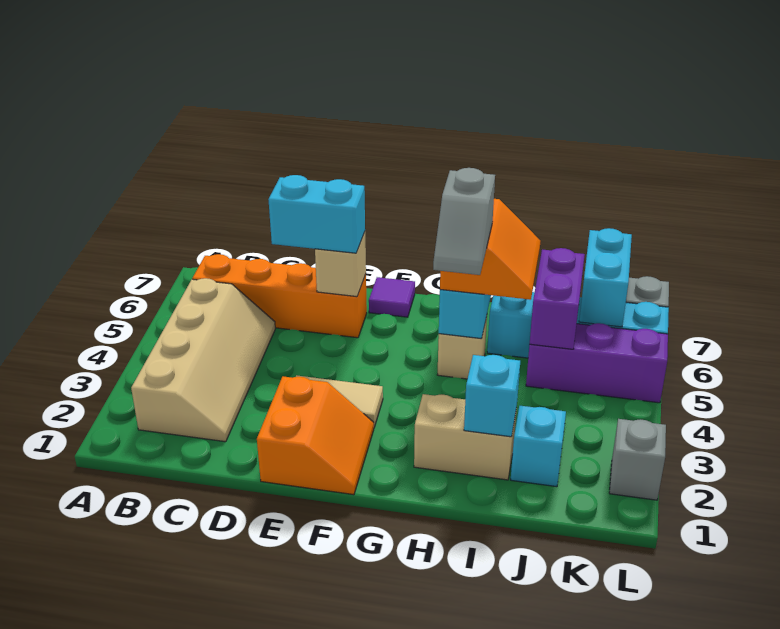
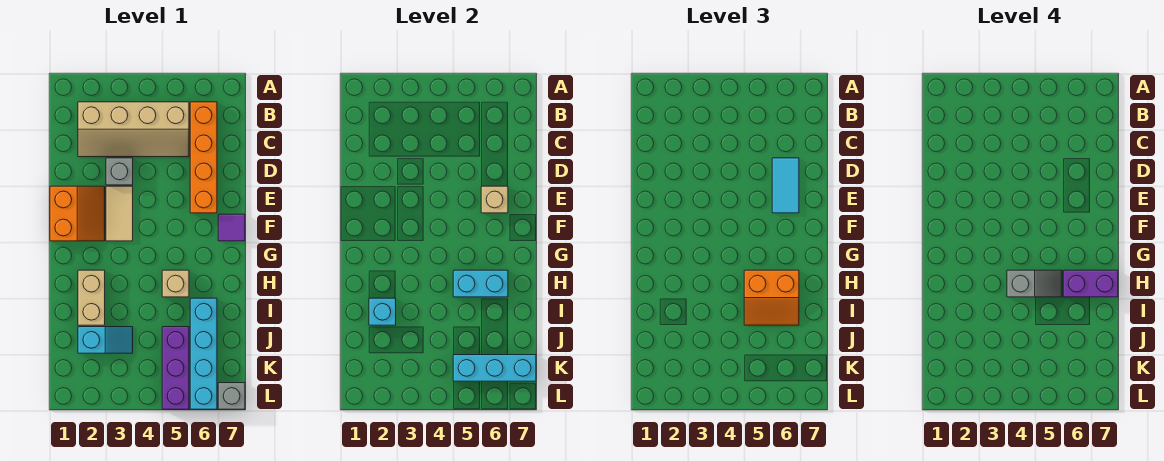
cyan 1x2 brick [268,175,365,253] -> cyan 1x2 tile [772,158,799,213]
orange 2x2 slope [257,376,374,495] -> orange 2x2 slope turned to [50,186,105,241]
grey 1x2 slope [433,168,495,275] -> grey 1x2 slope turned to [1007,270,1062,297]
purple 1x2 brick [530,248,585,349] -> purple 1x2 brick moved to [1063,270,1118,297]
cyan 1x2 brick [579,228,632,327] -> cyan 1x3 brick [453,355,536,381]
grey 1x1 brick [609,419,666,500] -> grey 1x1 brick moved to [106,158,133,185]

